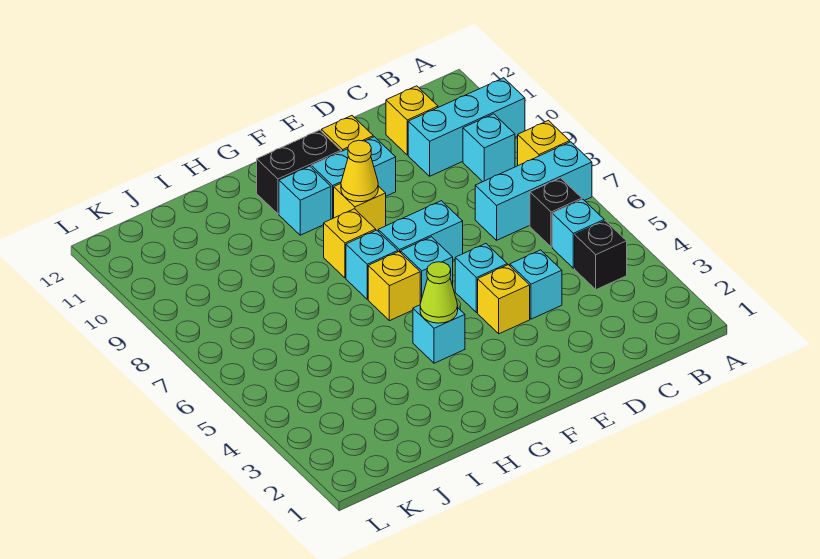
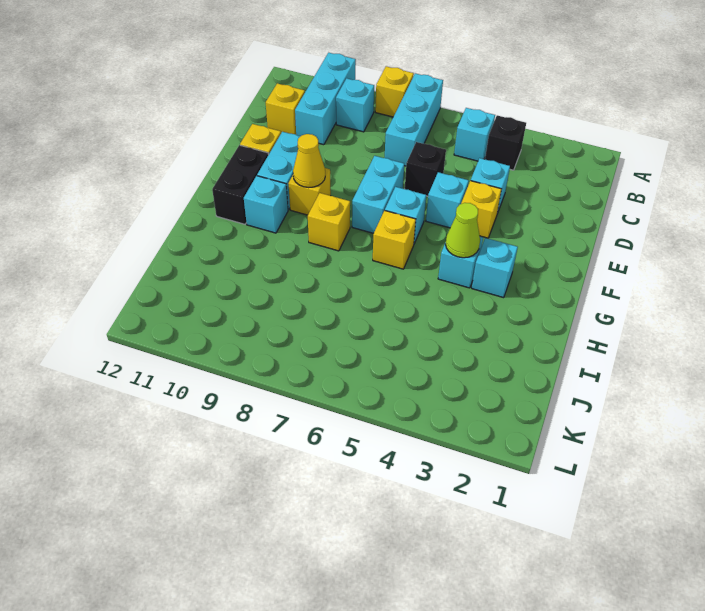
black 1x1 brick [530,178,582,247] -> black 1x1 brick moved to [405,142,446,196]
cyan 1x1 brick [346,230,398,299] -> cyan 1x1 brick moved to [472,238,518,298]

